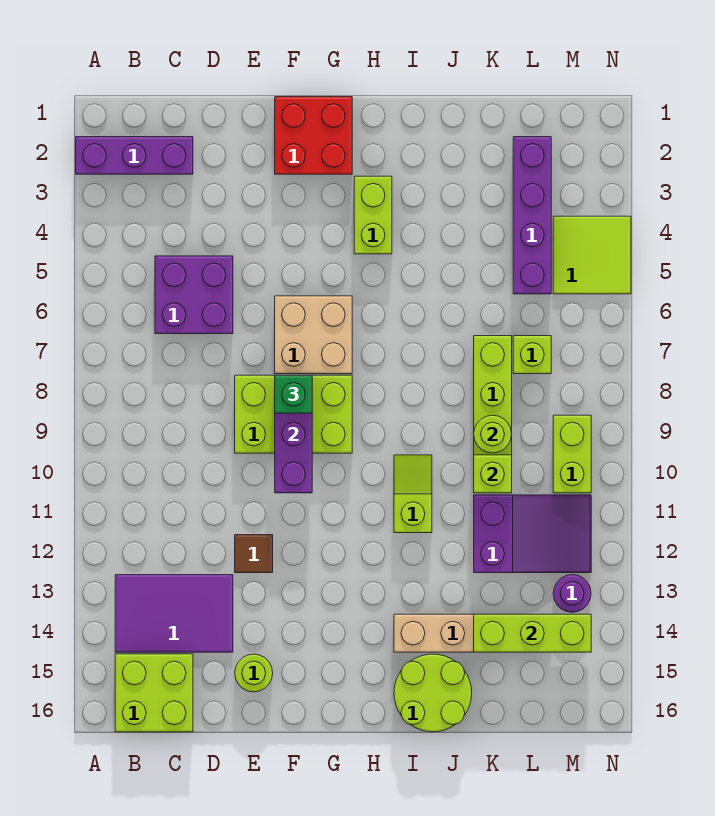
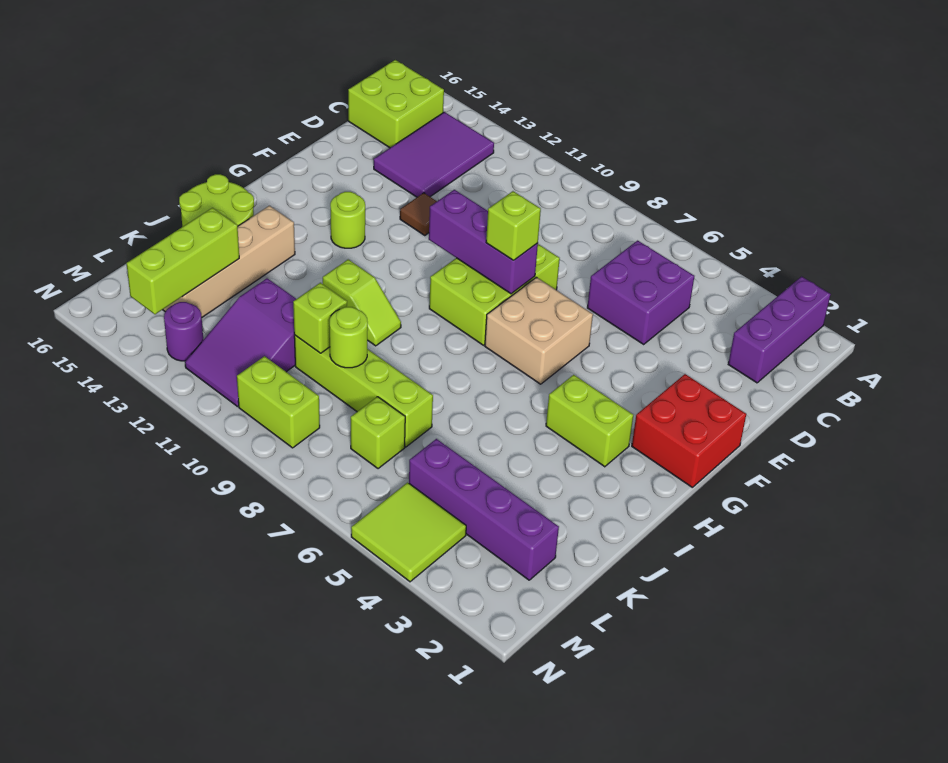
lime 1x1 round brick [235,654,273,692] -> lime 1x1 round brick moved to [330,192,365,248]
green 1x1 brick [275,375,312,413] -> lime 1x1 brick [486,191,541,261]

